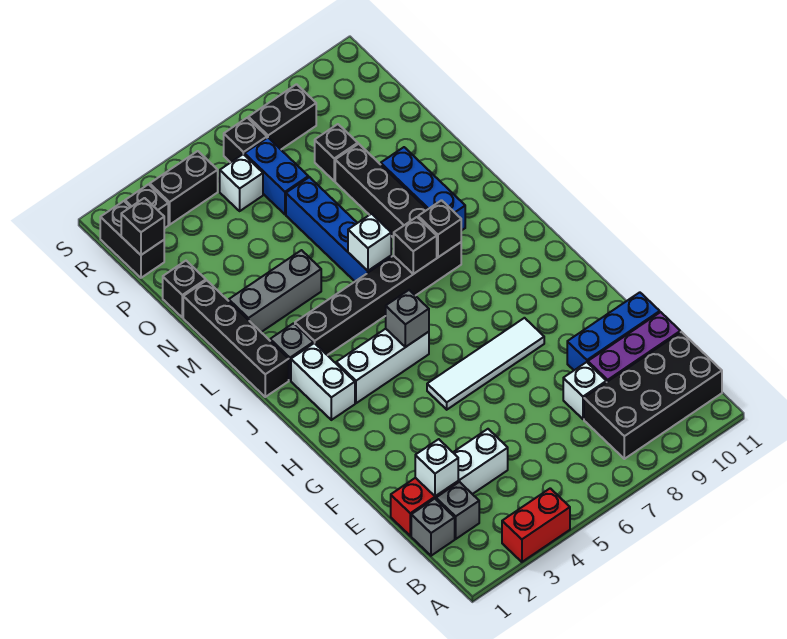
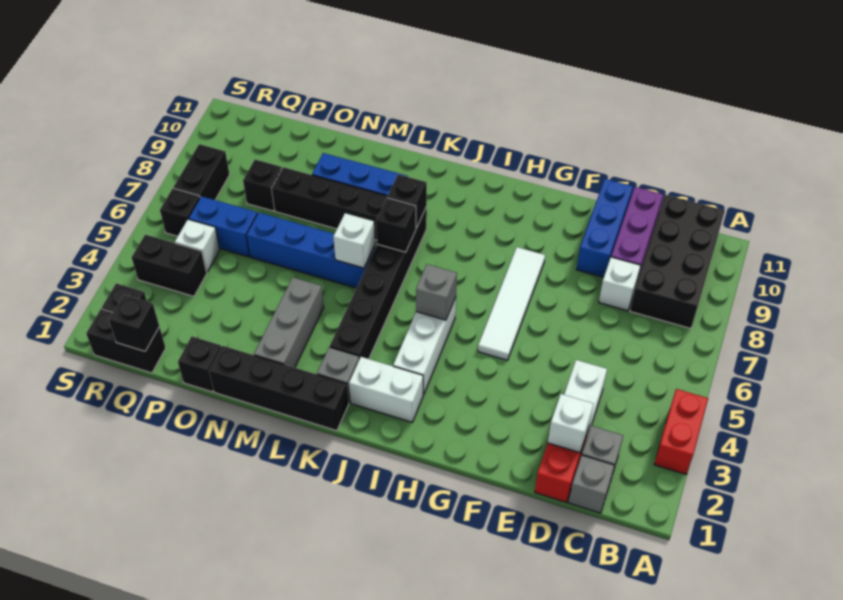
black 1x2 brick [150,151,218,225] -> black 1x2 brick turned to [132,235,207,296]

